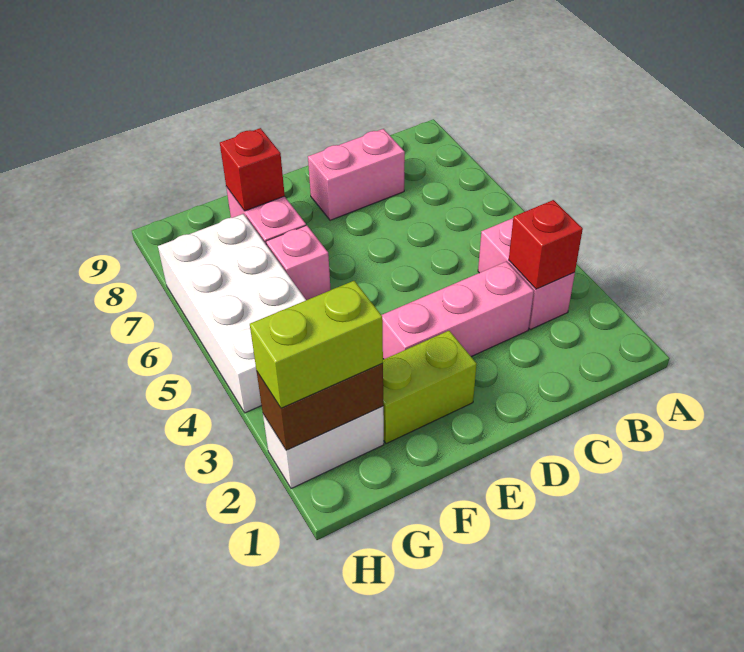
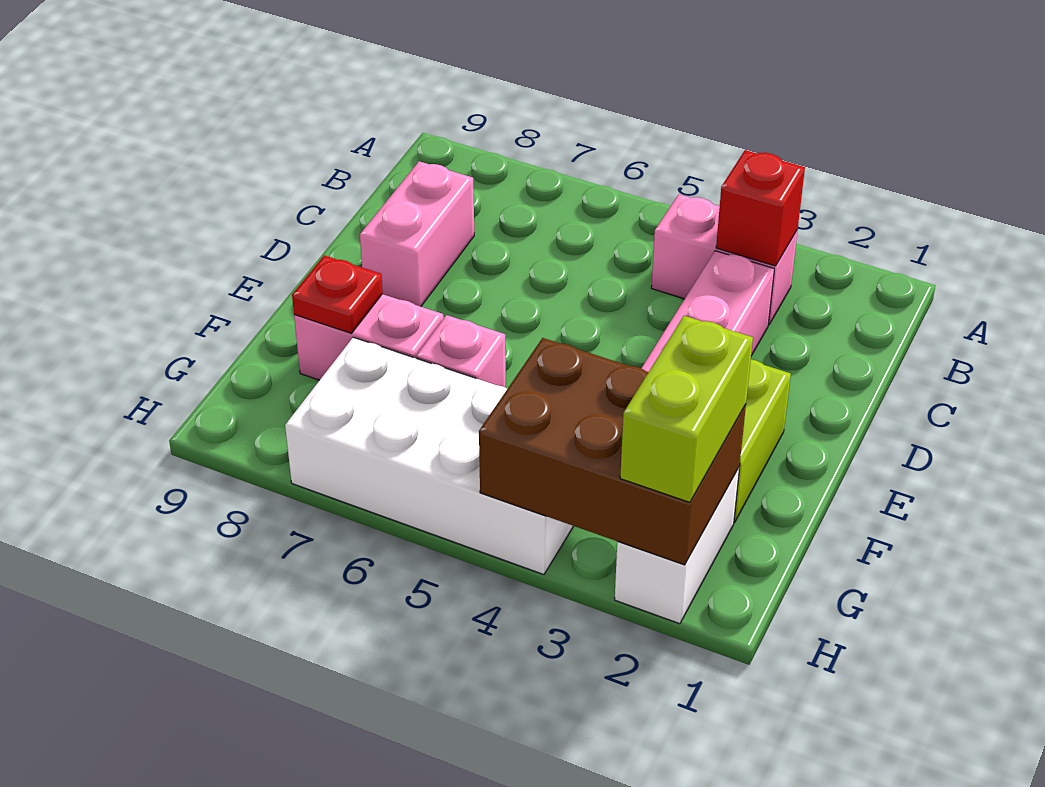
red 1x1 brick [220,128,285,211] -> red 1x1 plate [292,255,383,333]
brown 1x2 brick [257,363,383,450] -> brown 2x3 brick [479,338,746,565]

